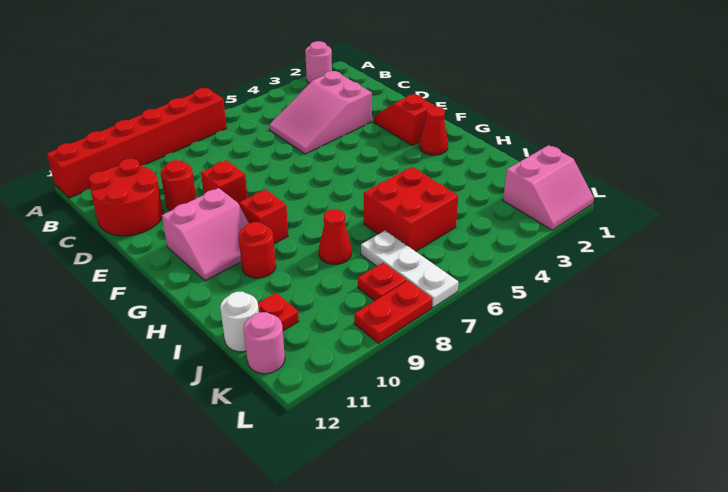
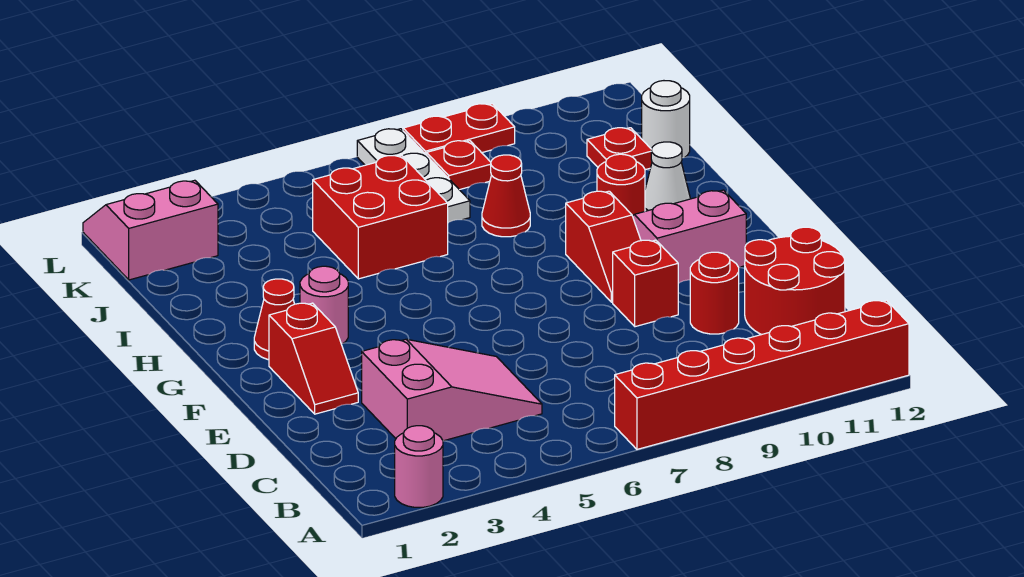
none -> white 1x1 cone [645,142,690,211]
pink 1x1 round brick [244,312,285,374] -> pink 1x1 round brick moved to [300,266,348,344]

